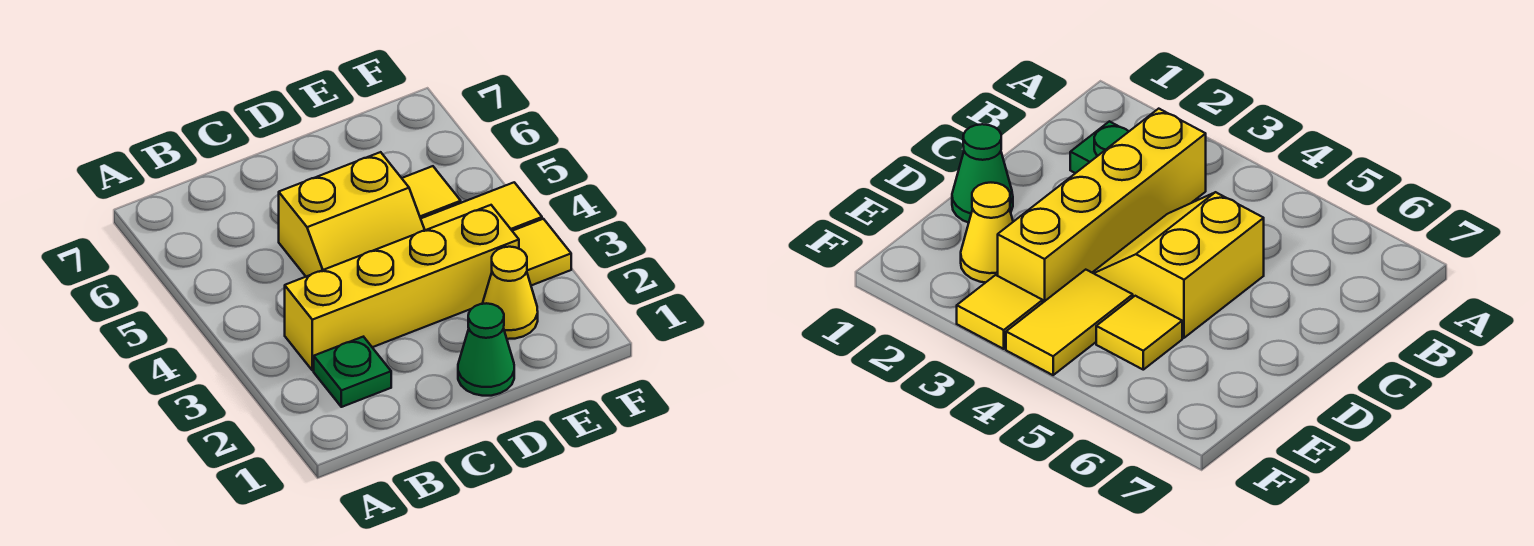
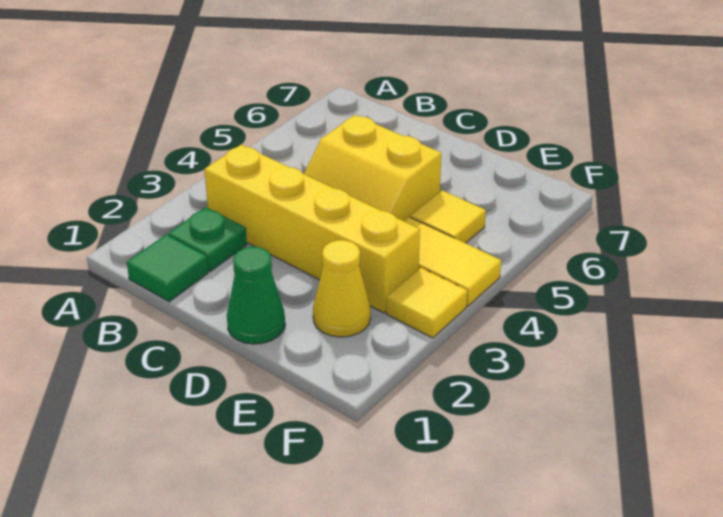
none -> green 1x1 tile [127,235,208,302]

